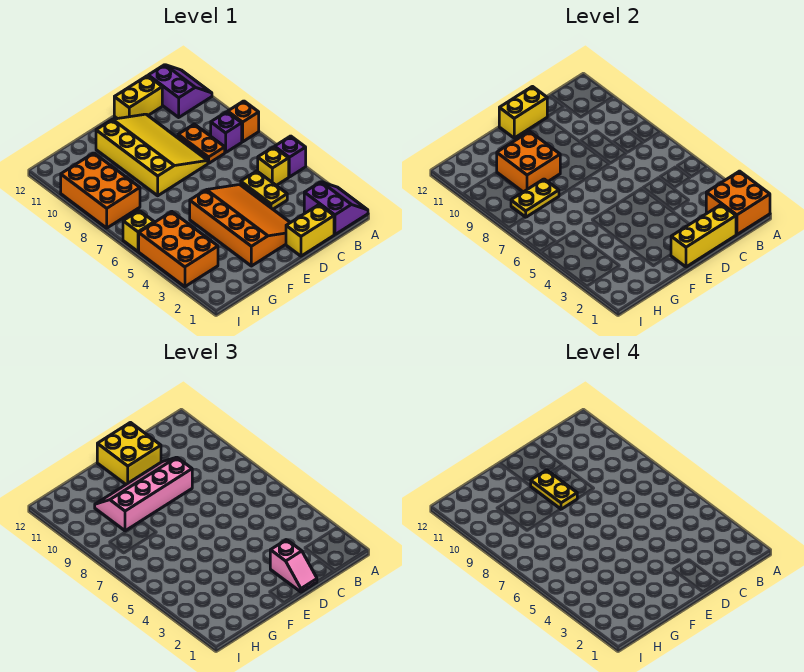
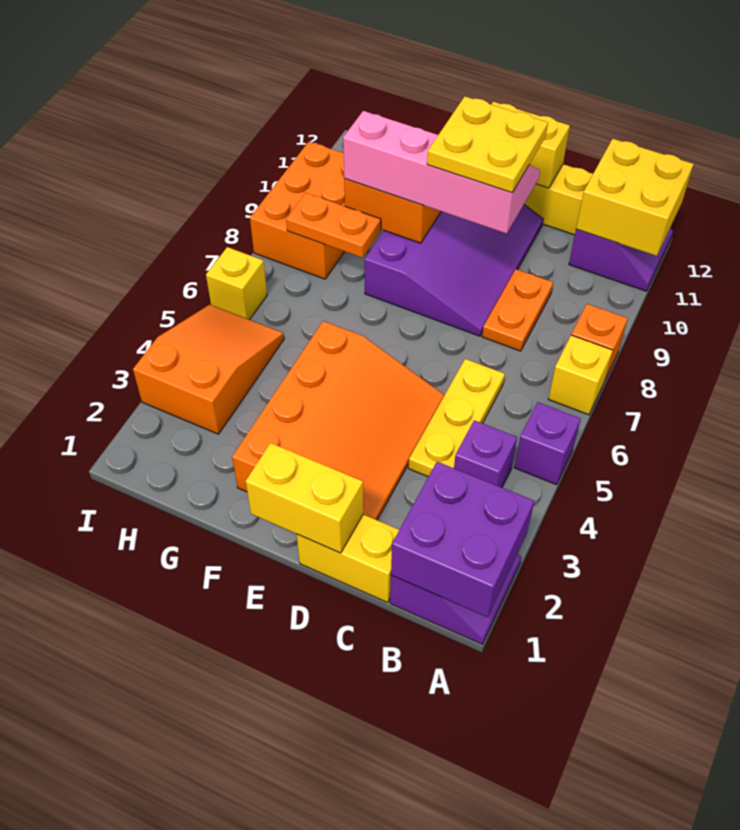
orange 2x2 brick [706,171,770,235] -> purple 2x2 brick [391,462,534,617]
yellow 1x1 brick [258,147,289,185] -> yellow 1x1 brick moved to [548,335,613,415]
purple 1x1 brick [211,112,242,153] -> purple 1x1 brick moved to [454,420,517,487]
yellow 1x3 brick [671,205,736,267] -> yellow 1x2 brick [245,443,363,553]
yellow 1x2 plate [241,171,287,209] -> yellow 1x3 plate [409,359,505,477]
pink 1x2 slope [270,540,317,592] -> none
yellow 3x4 slope [96,114,208,196] -> purple 3x4 slope [365,205,543,336]
yellow 2x2 brick [97,423,161,484] -> yellow 2x2 brick moved to [576,139,694,256]
yellow 1x2 plate [531,470,577,509] -> yellow 2x2 plate [427,97,548,193]
yellow 1x2 plate [511,179,559,217] -> orange 1x2 plate [286,193,381,258]
orange 2x3 brick [139,212,218,287] -> orange 2x3 slope [133,304,284,434]

